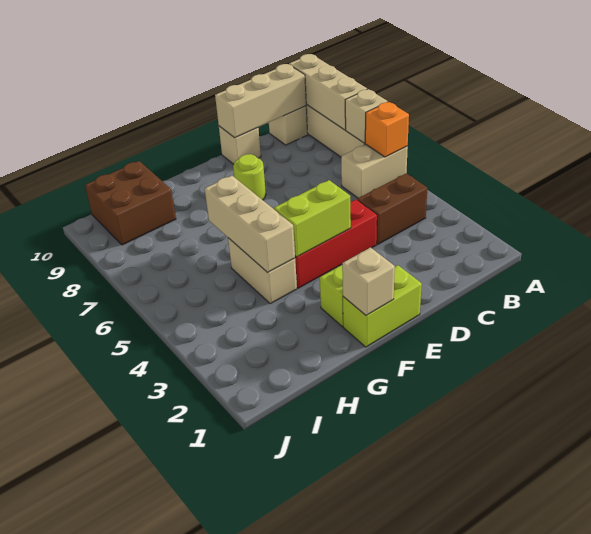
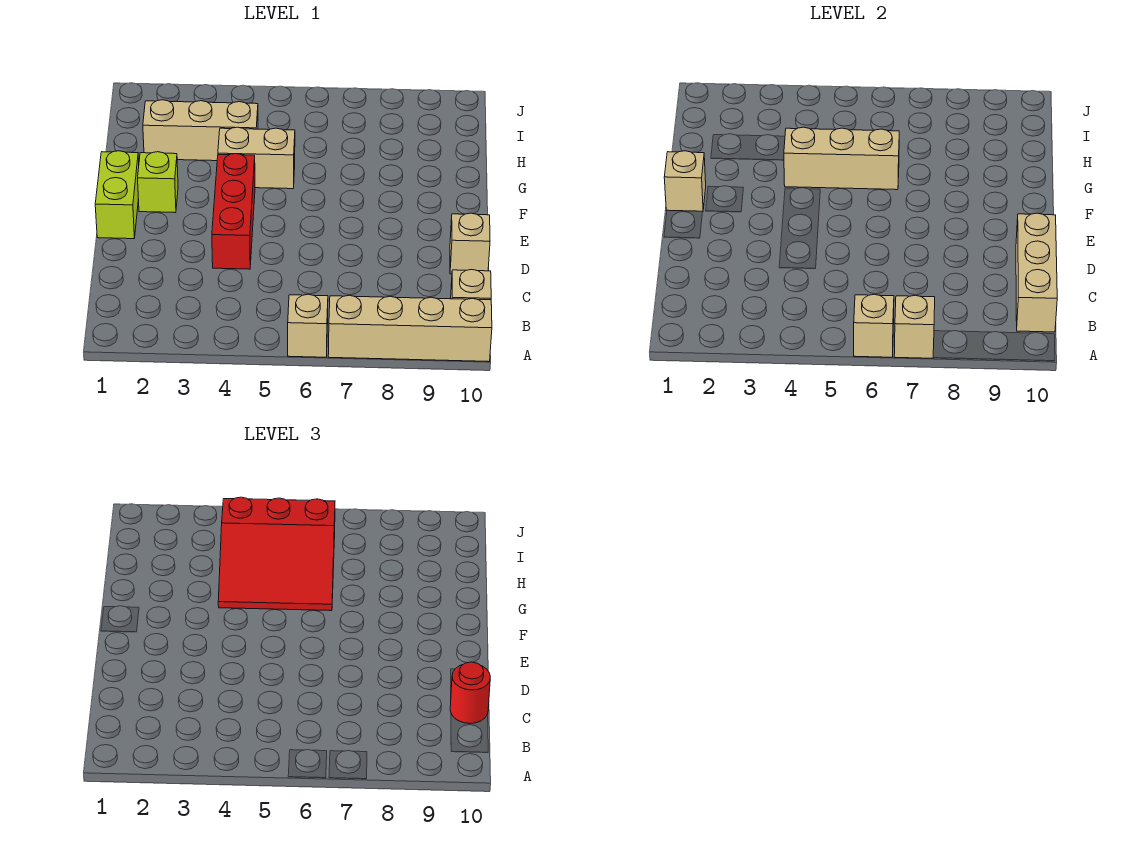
tan 1x2 brick [341,144,408,198] -> tan 1x1 brick [288,294,328,357]
orange 1x1 brick [365,102,409,157] -> tan 1x1 brick [854,294,894,357]
tan 1x3 brick [289,54,367,130] -> tan 1x3 brick moved to [143,100,258,161]
brown 1x2 brick [357,173,427,244] -> none
none -> red 1x1 round brick [450,662,490,724]
lime 1x2 brick [274,180,351,257] -> none
lime 1x1 round brick [233,154,266,200] -> none
none -> red 3x3 slope [218,497,335,611]
brown 2x2 brick [85,161,176,245] -> none

